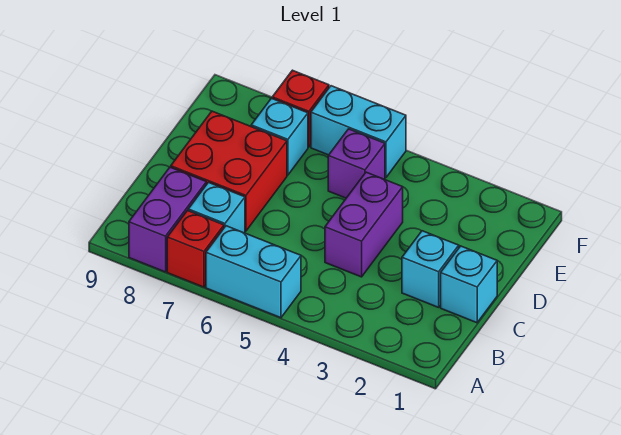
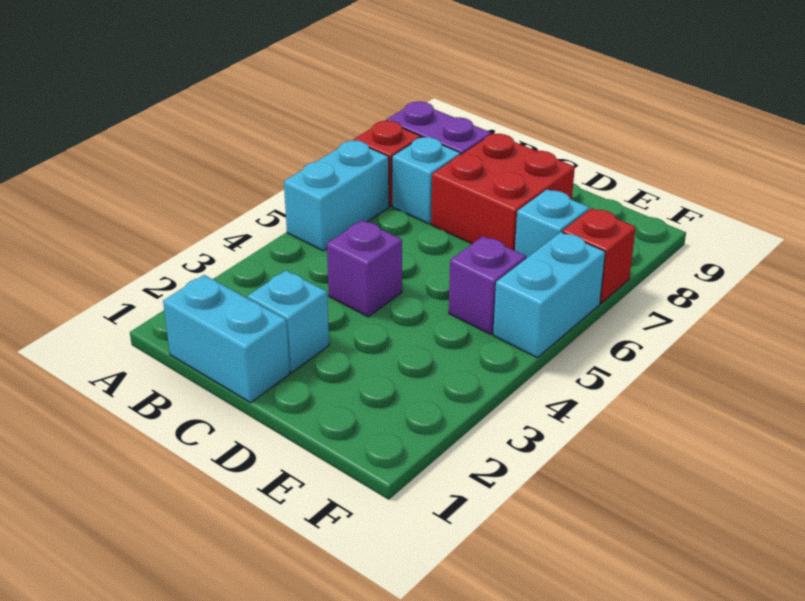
cyan 1x1 brick [441,246,497,323] -> cyan 1x2 brick [163,275,290,403]
purple 1x2 brick [325,172,403,277] -> purple 1x1 brick [327,220,402,317]

